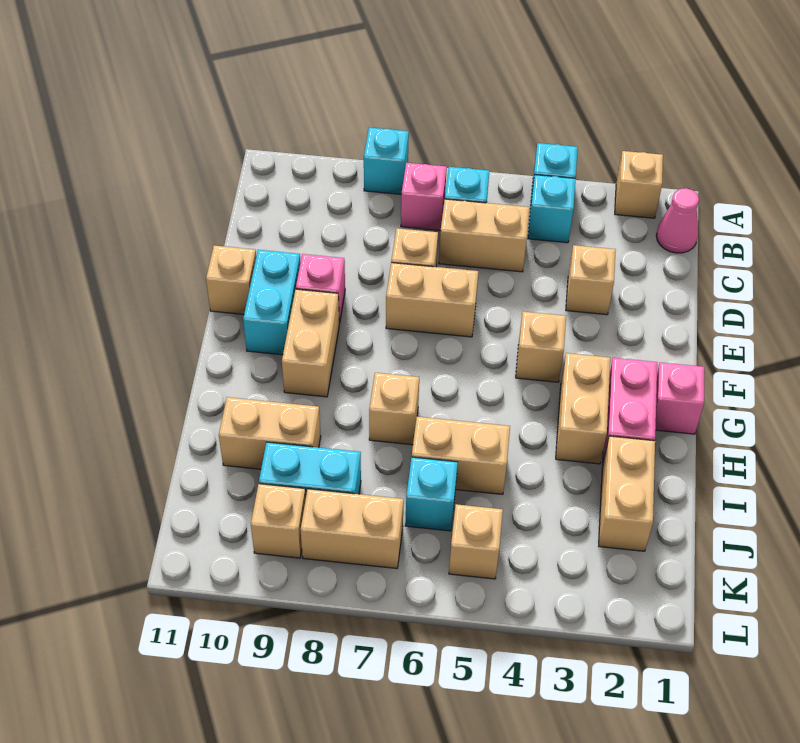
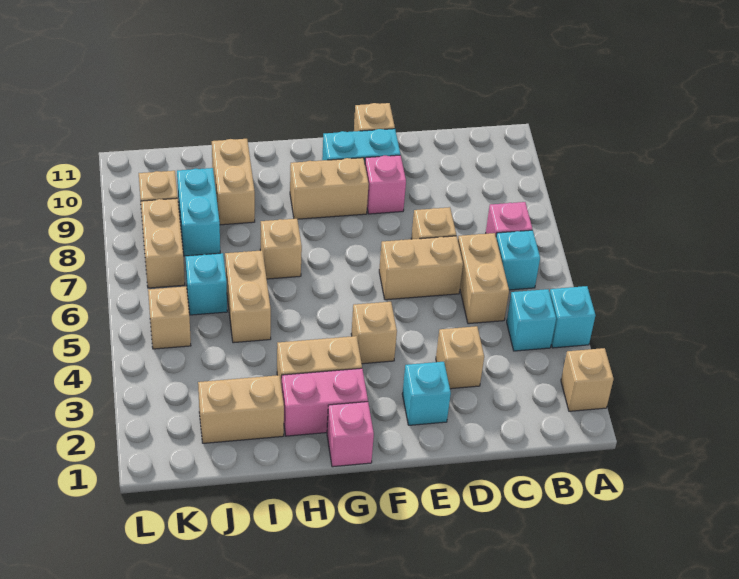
cyan 1x1 brick [364,128,409,194] -> cyan 1x1 brick moved to [402,362,451,425]
pink 1x1 cone [656,188,699,253] -> none
tan 1x2 brick [386,263,479,337] -> tan 1x2 brick turned to [379,236,463,300]

